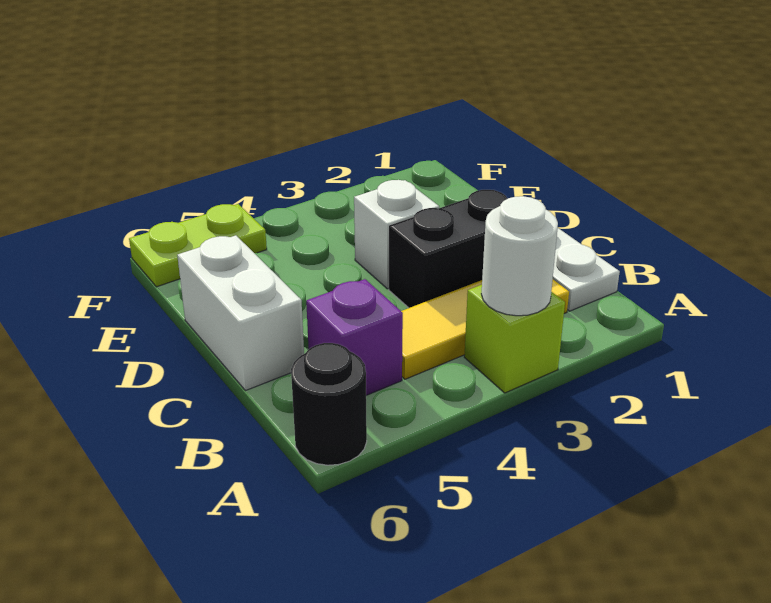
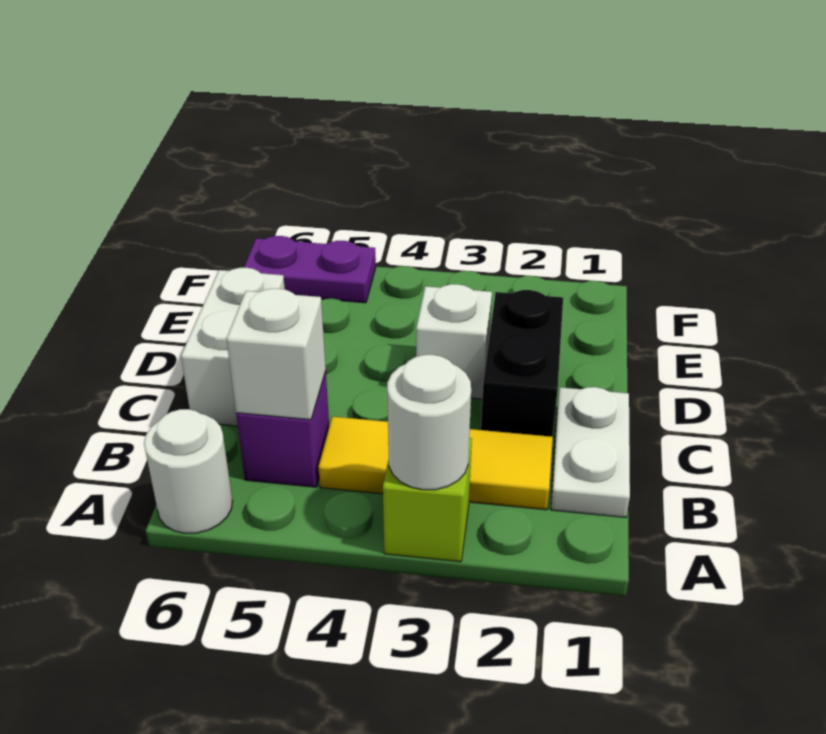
black 1x1 round brick [291,343,367,465] -> white 1x1 round brick [144,409,233,533]
none -> white 1x1 brick [226,288,326,420]
black 1x2 brick [389,190,507,308] -> black 1x2 brick turned to [481,290,563,437]
lime 1x2 plate [129,204,267,287] -> purple 1x2 plate [244,236,376,303]

